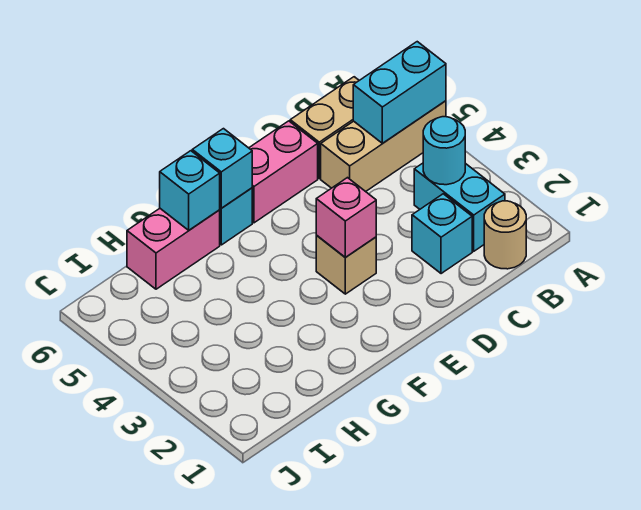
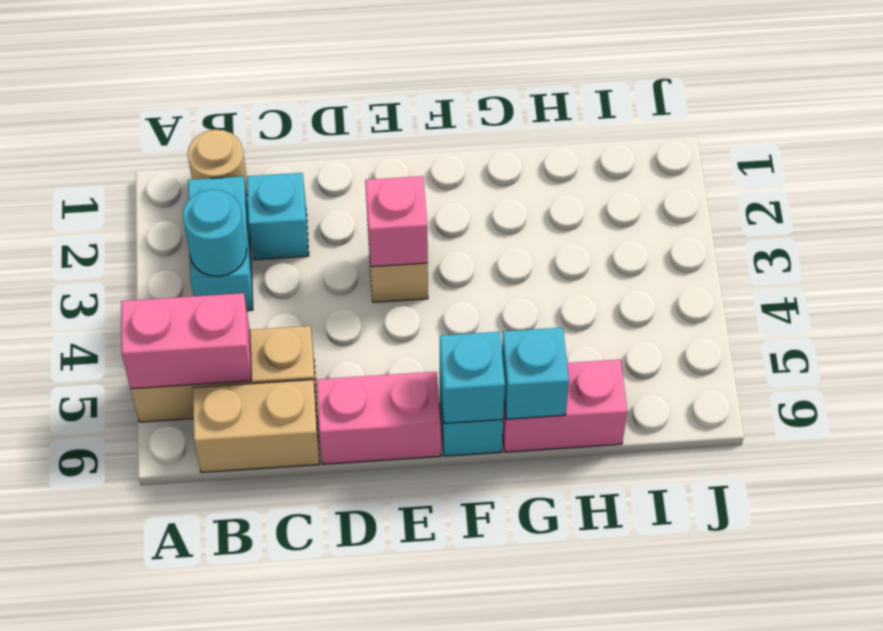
cyan 1x2 brick [353,42,446,143] -> pink 1x2 brick [121,293,251,389]

